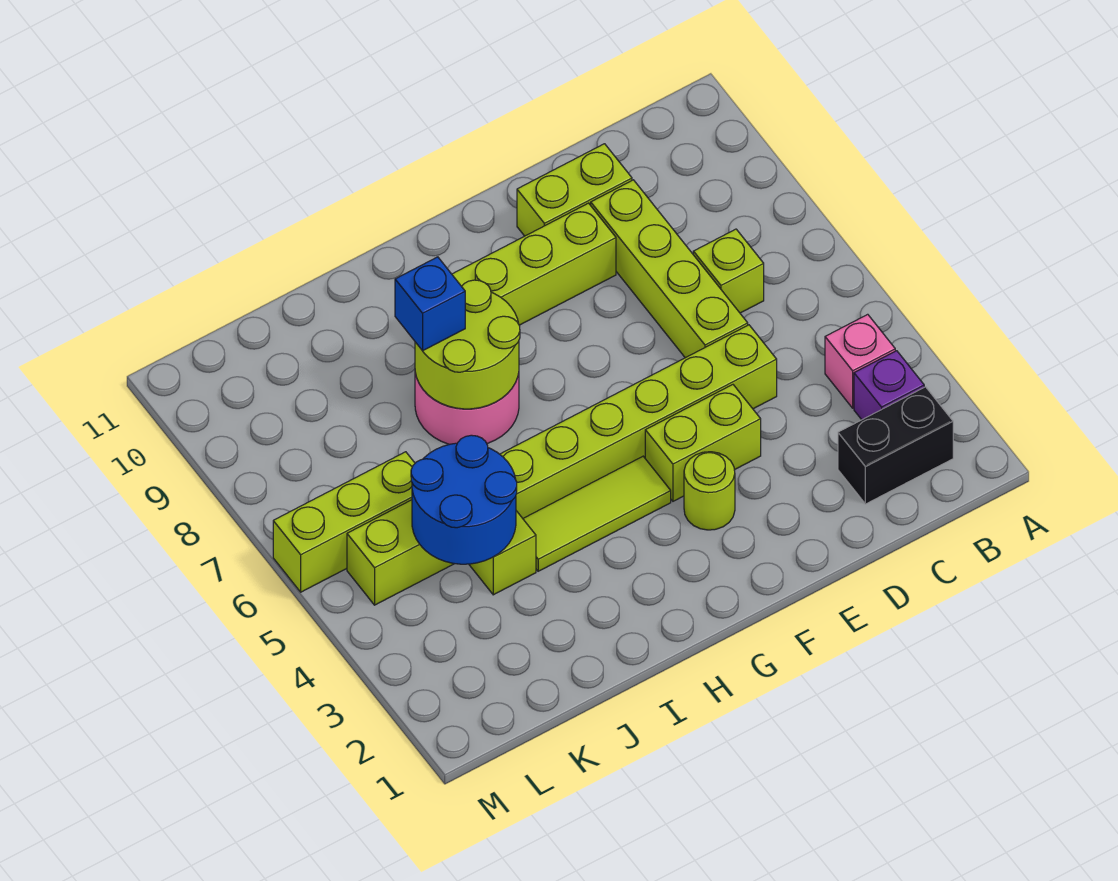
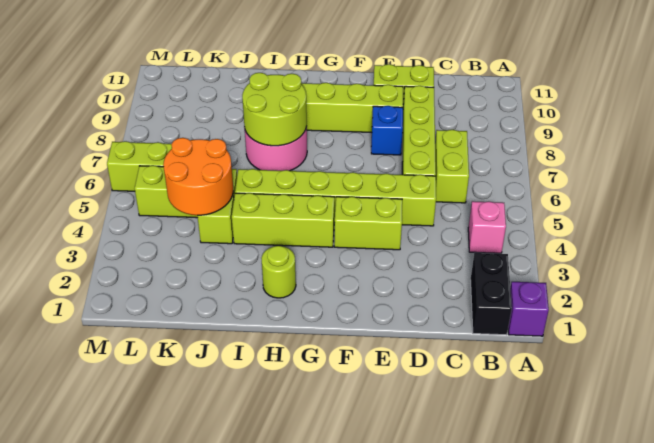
black 1x2 brick [838,387,953,504] -> black 1x2 brick turned to [471,253,512,335]
purple 1x1 brick [854,351,924,420] -> purple 1x1 brick moved to [508,282,549,336]
lime 1x1 brick [693,229,764,313] -> lime 1x2 brick [435,130,469,203]
lime 1x1 round brick [684,452,735,530] -> lime 1x1 round brick moved to [261,246,296,298]
lime 1x3 tile [523,456,671,571] -> lime 1x3 brick [232,193,334,247]
blue 1x1 brick [395,257,465,351] -> blue 1x1 brick moved to [371,106,403,155]
blue 2x2 round brick [411,435,517,564] -> orange 2x2 round brick [163,138,233,216]

